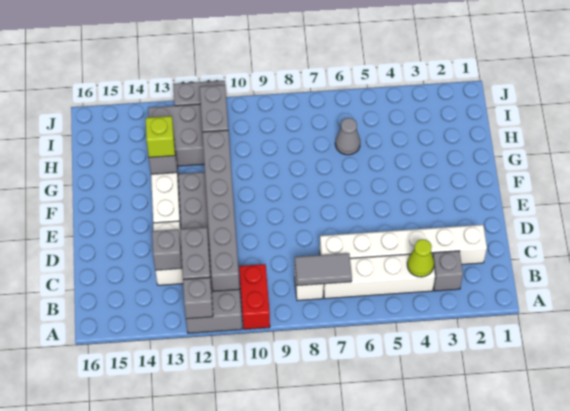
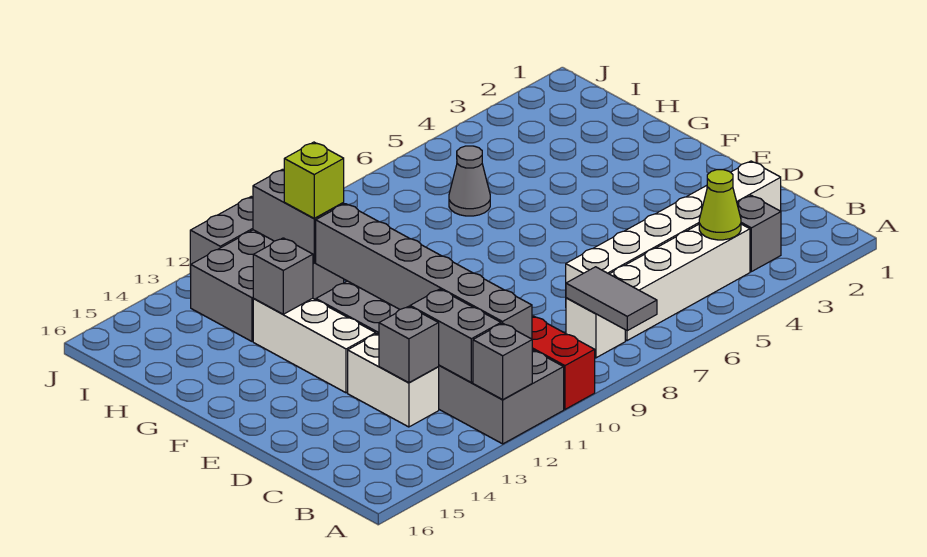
grey 1x2 tile [295,253,352,286] -> grey 1x2 tile turned to [566,267,657,331]
lime 1x1 brick [146,116,175,157] -> lime 1x1 brick moved to [284,142,344,218]

